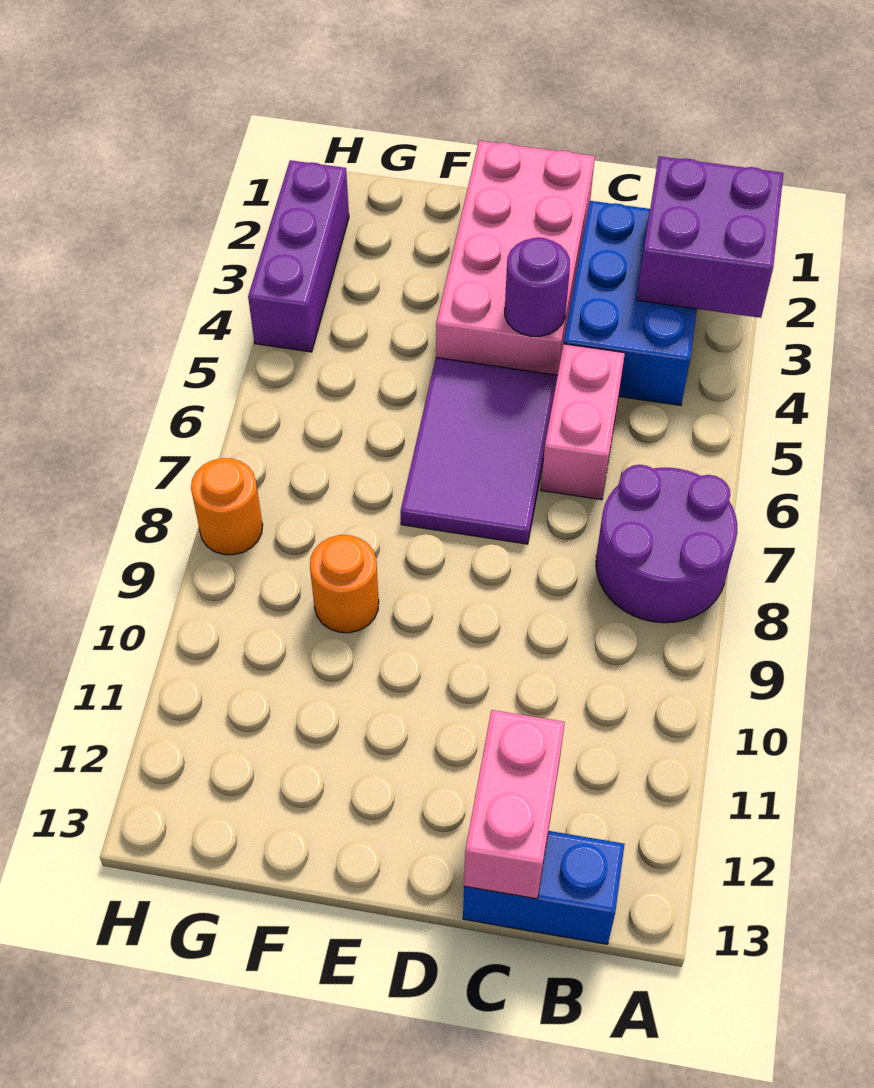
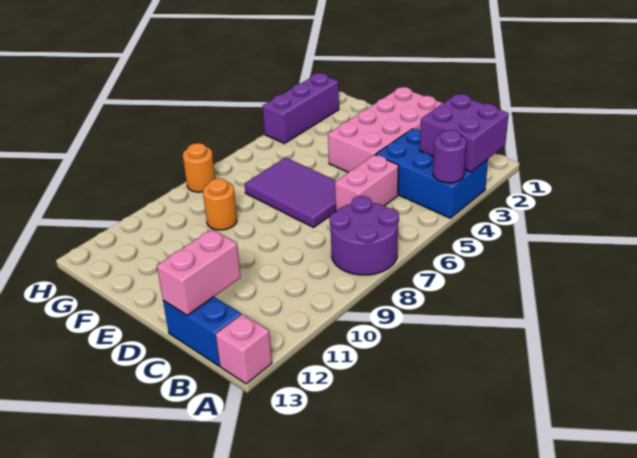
none -> pink 1x1 brick [216,314,272,384]
blue 2x3 brick [564,201,697,406] -> blue 2x3 brick turned to [376,129,488,218]
purple 1x1 round brick [505,237,570,336] -> purple 1x1 round brick moved to [433,130,466,183]
purple 2x3 tile [401,358,557,544] -> purple 2x3 tile turned to [245,158,336,227]

